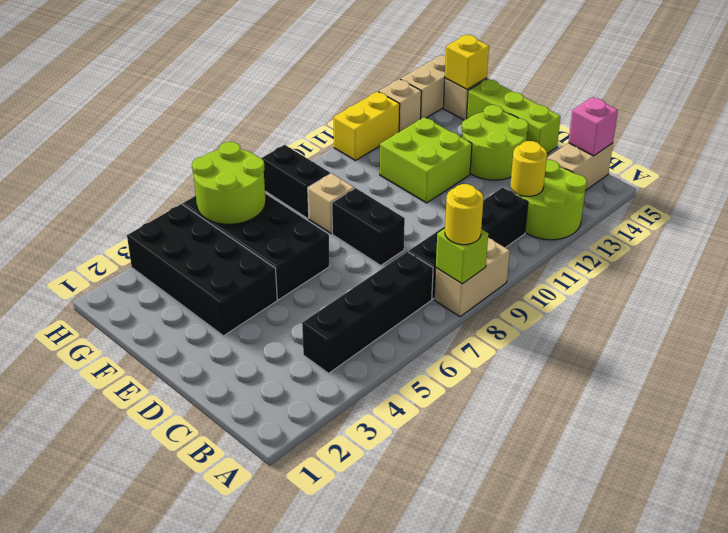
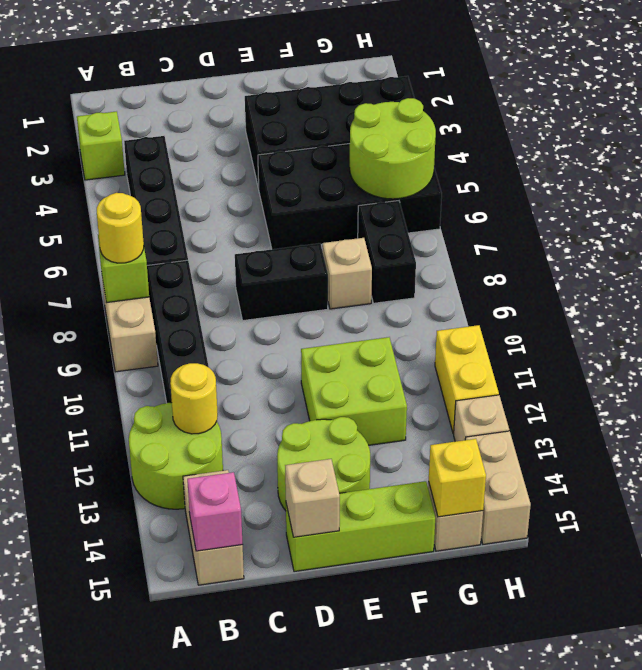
none -> lime 1x1 brick [77,111,125,180]
none -> tan 1x1 brick [285,459,340,537]
black 1x2 brick [262,145,330,218] -> black 1x2 brick turned to [358,201,416,303]

